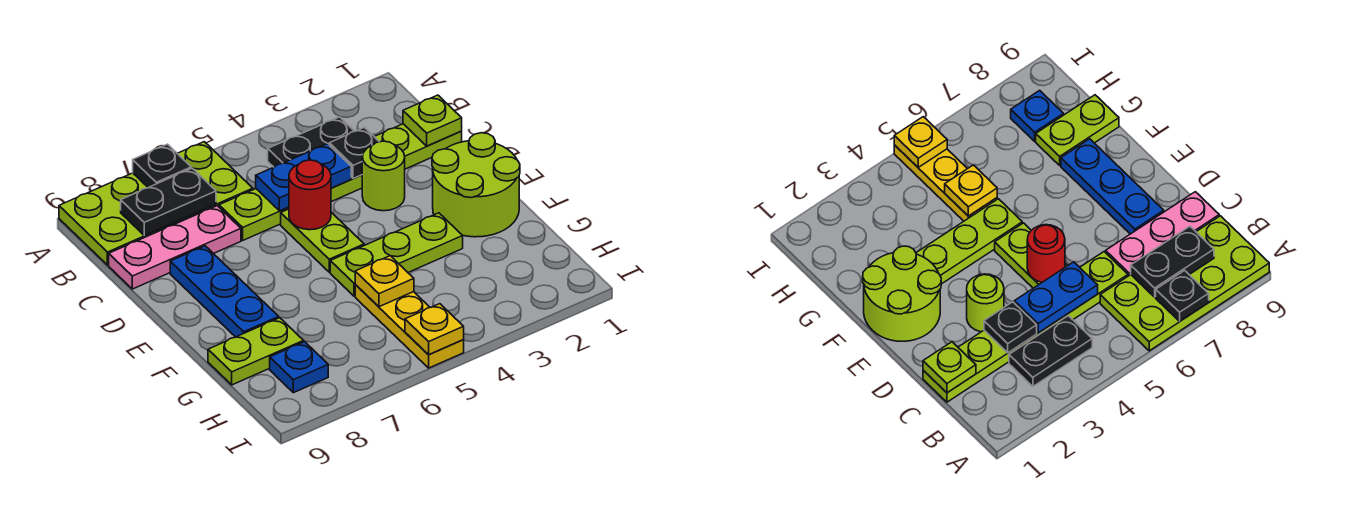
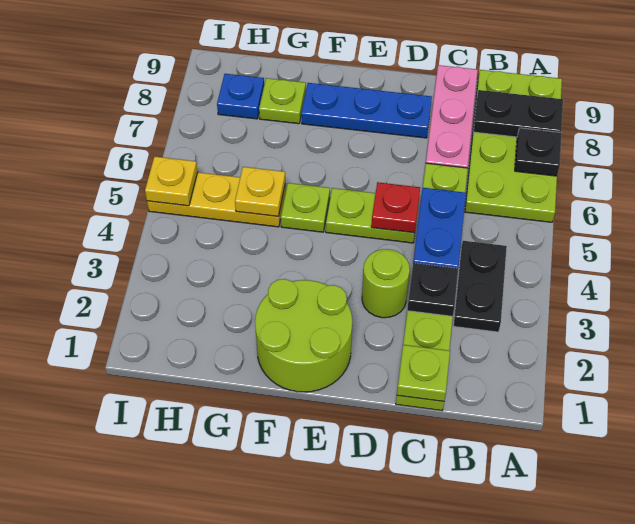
black 1x2 plate [121,168,216,236] -> black 1x2 plate turned to [474,90,563,137]
red 1x1 round brick [289,160,331,230] -> red 1x1 plate [371,182,420,233]
lime 1x3 plate [330,213,463,296] -> lime 1x1 plate [281,183,330,232]
lime 1x2 plate [208,318,304,385] -> lime 1x1 plate [259,78,306,124]

